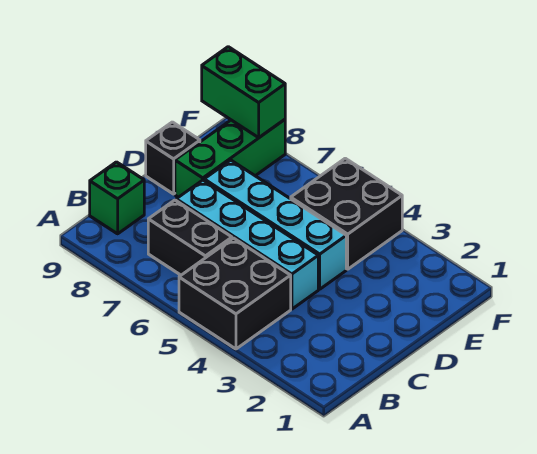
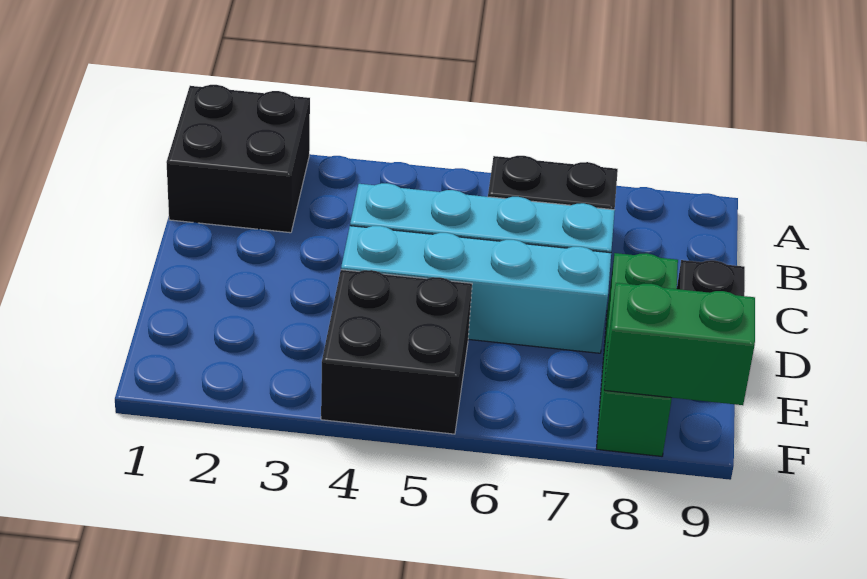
black 2x2 brick [179,238,291,349] -> black 2x2 brick moved to [166,85,310,233]
green 1x1 brick [90,162,144,234] -> none

